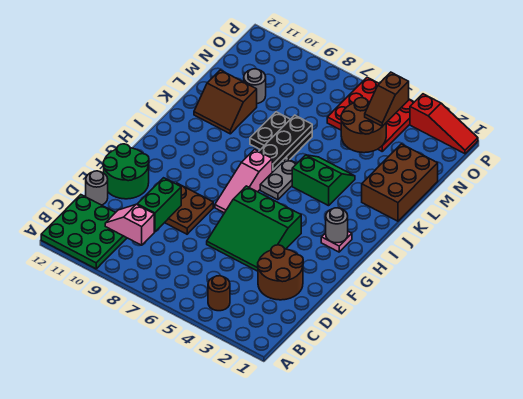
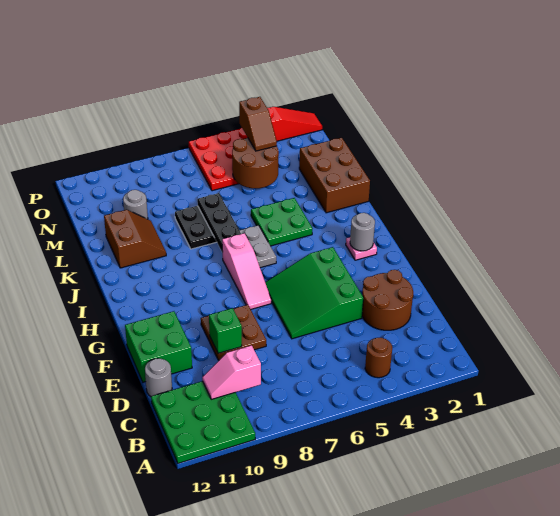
green 1x2 brick [137,178,181,232] -> green 1x1 brick [209,308,242,353]
green 3x3 slope [207,186,301,271] -> green 3x3 slope turned to [265,247,363,339]
green 2x2 round brick [103,144,149,199] -> green 2x2 brick [125,311,192,382]
green 2x2 slope [292,155,355,206] -> green 2x2 plate [251,198,313,246]
brown 2x2 slope [194,70,257,134] -> brown 2x2 slope turned to [104,210,166,268]

